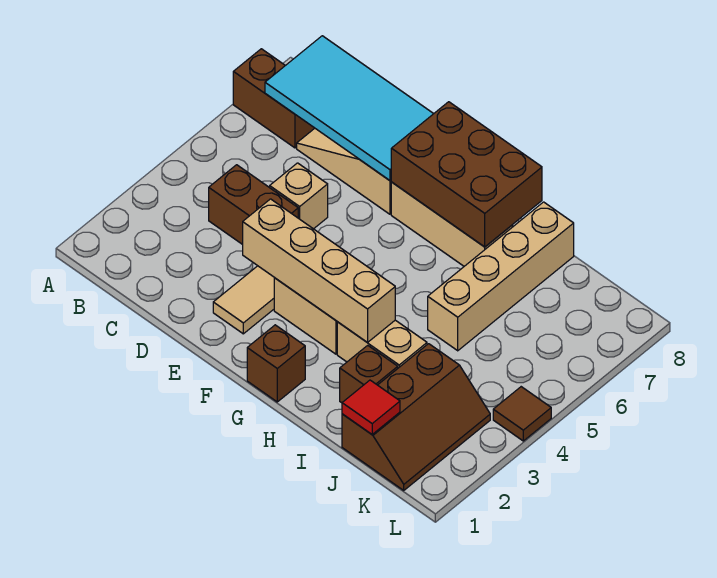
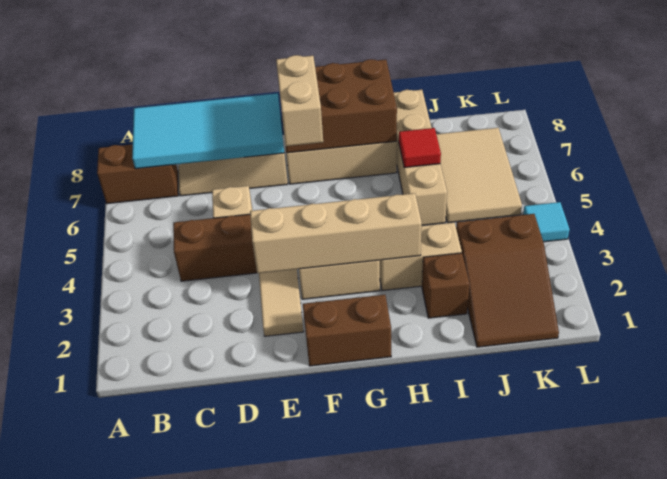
none -> tan 1x2 brick [276,55,323,146]
brown 1x1 brick [247,325,305,402] -> brown 1x2 brick [303,295,391,366]
brown 2x3 slope [342,344,490,490] -> brown 2x3 slope turned to [456,214,559,347]
red 1x1 tile [342,380,400,434] -> red 1x1 tile moved to [399,128,441,168]
none -> tan 2x3 tile [436,128,522,223]
brown 1x1 tile [493,387,551,441] -> cyan 1x1 tile [523,202,570,242]

